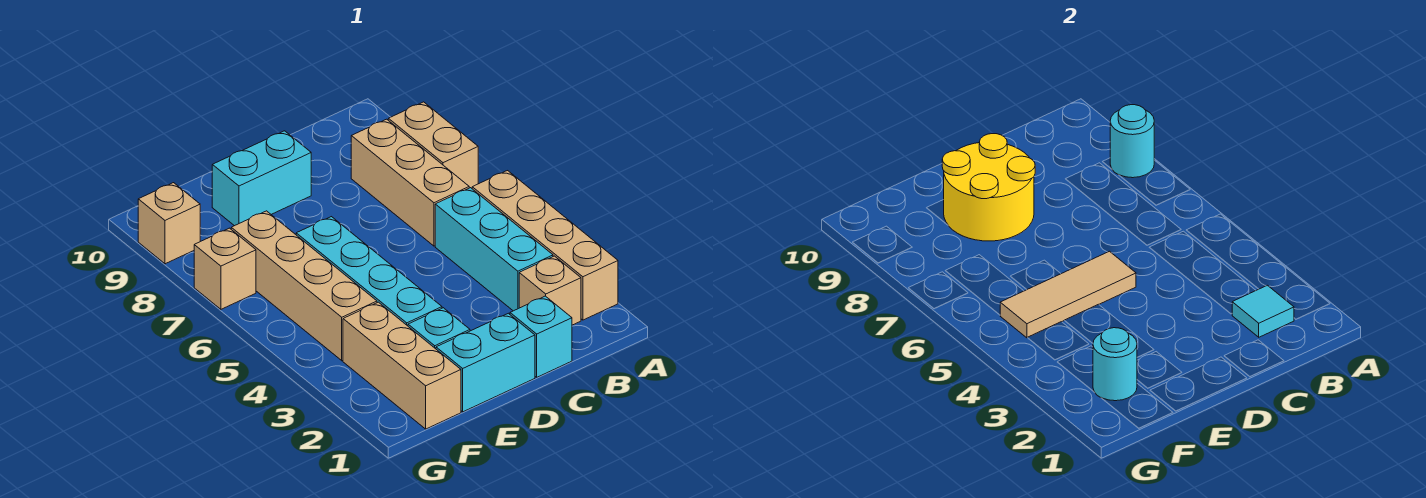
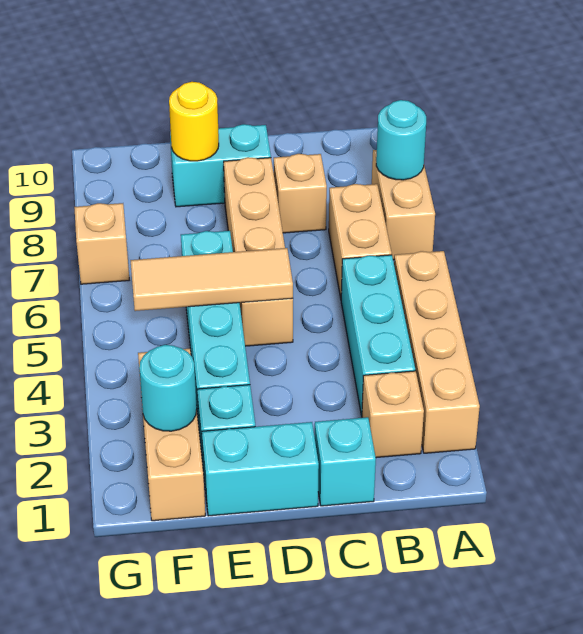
cyan 1x1 tile [1232,285,1294,337] -> none
tan 1x3 brick [351,119,469,246] -> tan 1x2 brick [329,184,392,298]
yellow 2x2 round brick [942,134,1035,241] -> yellow 1x1 round brick [169,82,219,161]
tan 1x4 brick [231,211,377,361] -> tan 1x4 brick moved to [224,157,293,346]
tan 1x1 brick [138,183,200,264] -> tan 1x1 brick moved to [274,154,327,233]

